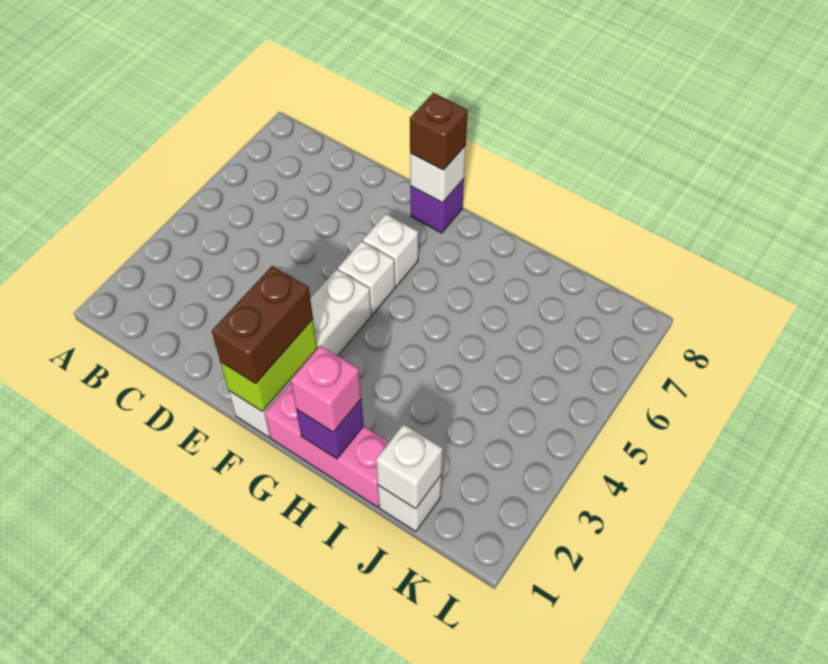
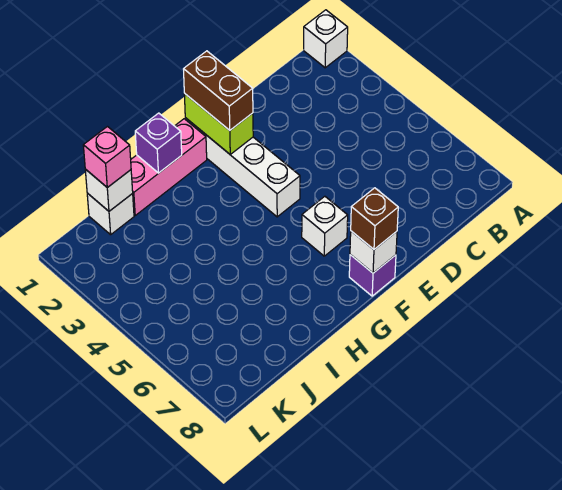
white 1x1 brick [338,241,395,315] -> white 1x1 brick moved to [304,10,348,68]
pink 1x1 brick [291,346,361,432] -> pink 1x1 brick moved to [83,127,131,188]

